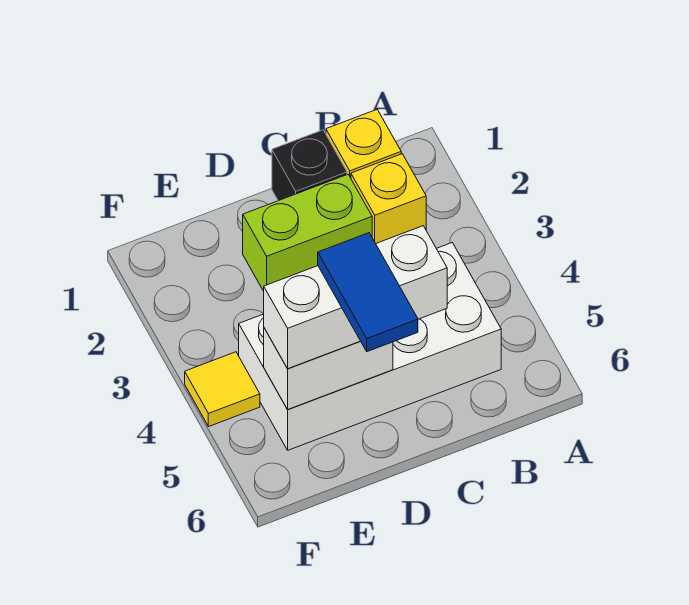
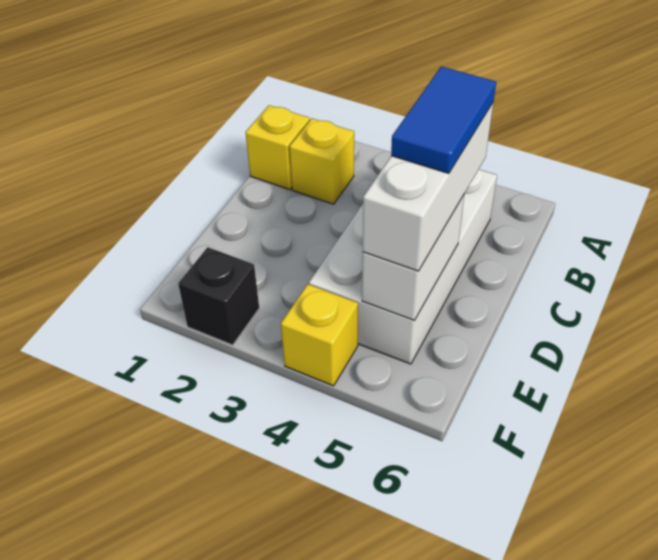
black 1x1 brick [272,130,347,201] -> black 1x1 brick moved to [178,247,259,345]
lime 1x2 brick [243,174,372,291] -> none
blue 1x2 tile [318,233,418,352] -> blue 1x2 tile turned to [391,67,496,173]
yellow 1x1 tile [185,352,260,427] -> yellow 1x1 brick [281,284,358,386]

